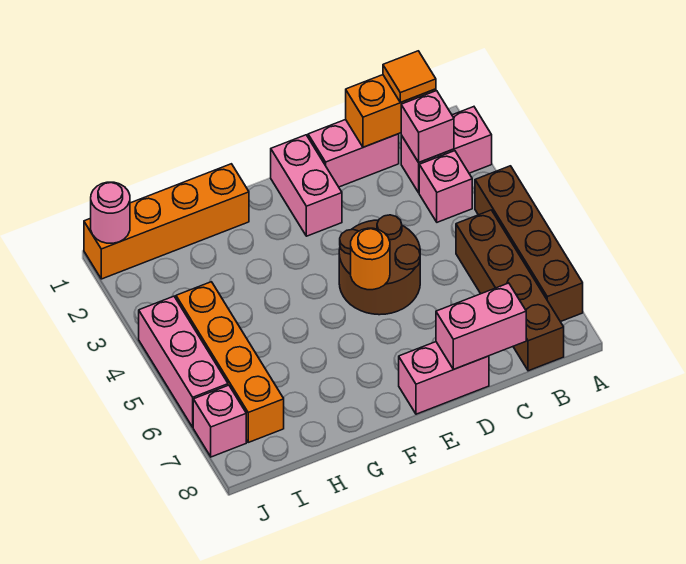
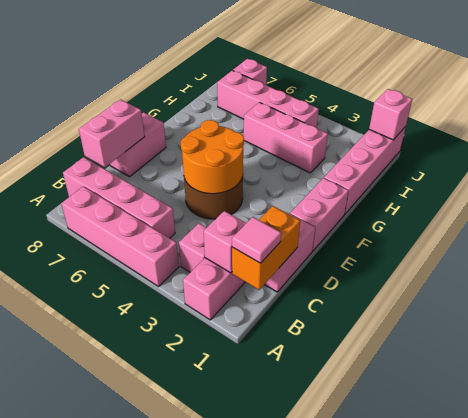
brown 1x4 brick [475,166,583,322] -> pink 1x4 brick [61,187,179,287]
orange 1x1 tile [383,51,436,102] -> pink 1x1 tile [232,217,281,263]
brown 1x4 brick [456,210,564,371] -> pink 1x4 brick [63,157,175,238]
pink 1x2 brick [271,135,342,236] -> pink 1x2 brick turned to [290,178,349,251]
orange 1x1 round brick [351,228,390,290] -> orange 2x2 round brick [181,120,244,194]
orange 1x4 brick [84,164,249,279] -> pink 1x4 brick [324,127,406,214]
orange 1x4 brick [176,282,284,442] -> pink 1x4 brick [217,70,319,128]
pink 1x1 round brick [91,182,130,243] -> pink 1x1 brick [369,89,412,140]
pink 1x3 brick [139,296,228,427] -> pink 1x3 brick moved to [244,102,328,173]

